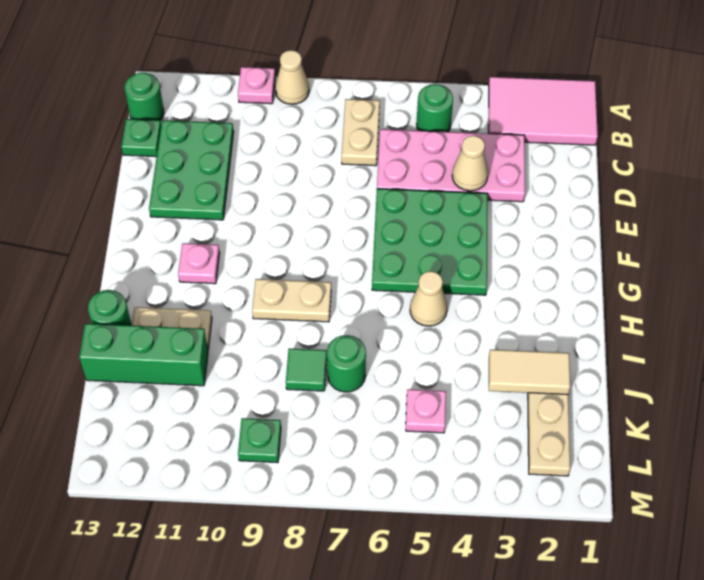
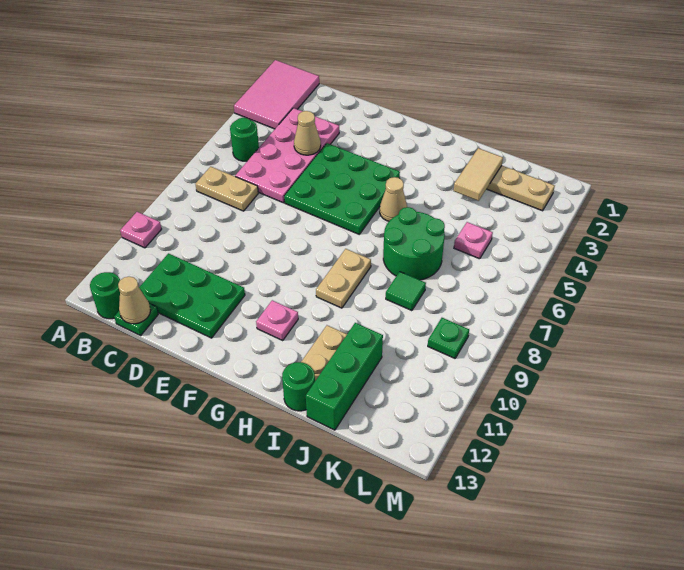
tan 1x1 cone [275,50,309,104] -> tan 1x1 cone moved to [118,277,151,324]
green 1x1 round brick [327,335,366,392] -> green 2x2 round brick [383,207,445,280]

